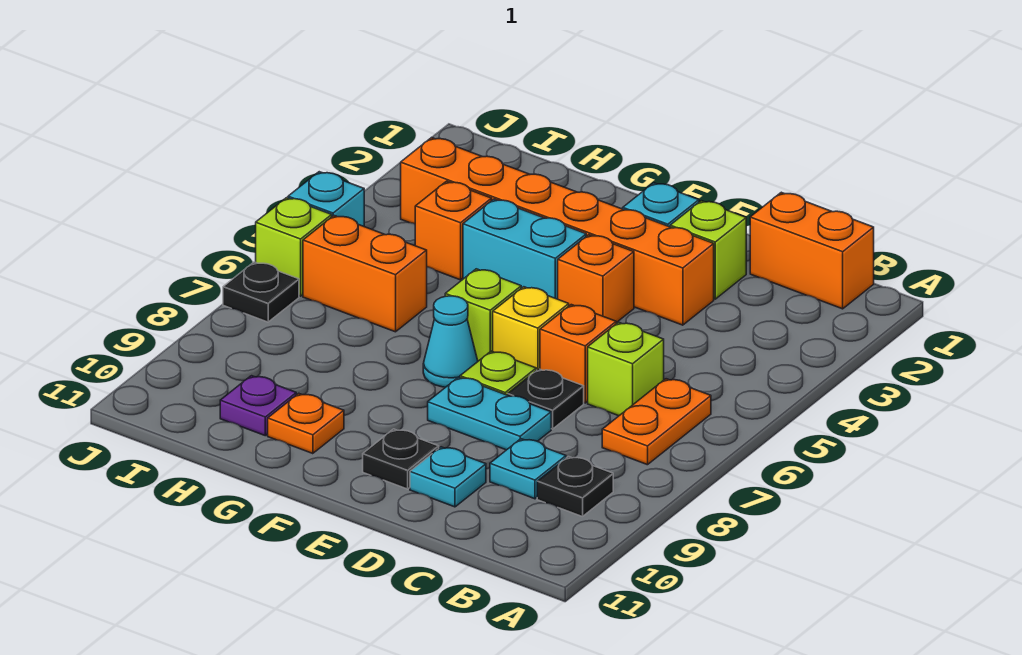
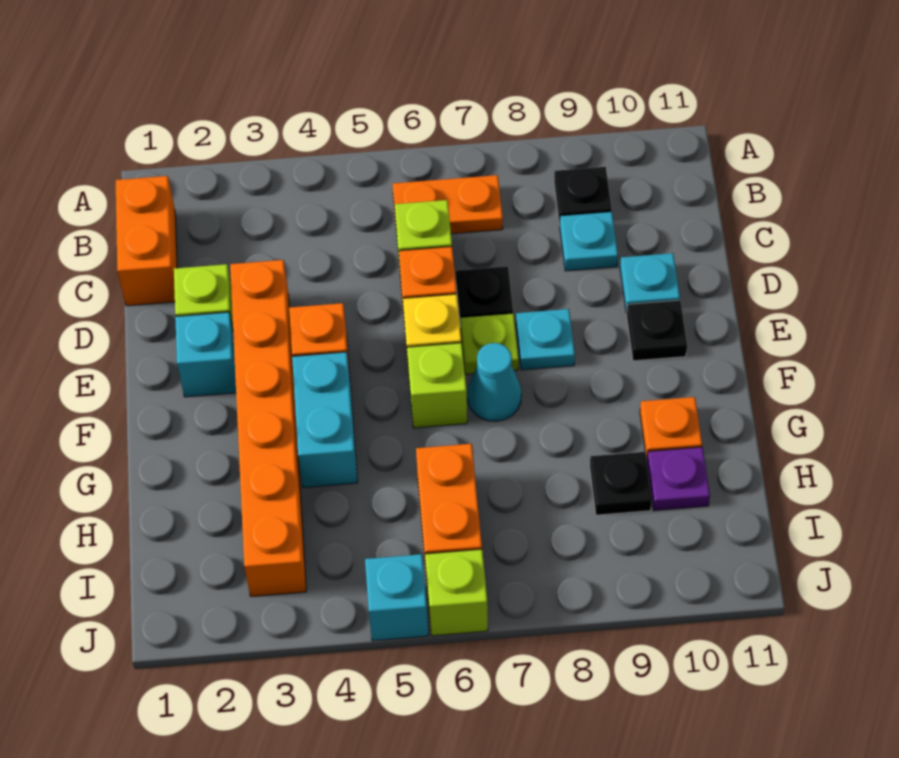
cyan 1x2 plate [428,377,551,450] -> cyan 1x1 plate [516,309,575,370]
orange 1x1 brick [415,181,492,280] -> none
black 1x1 plate [223,262,299,322] -> black 1x1 plate moved to [590,452,652,515]

